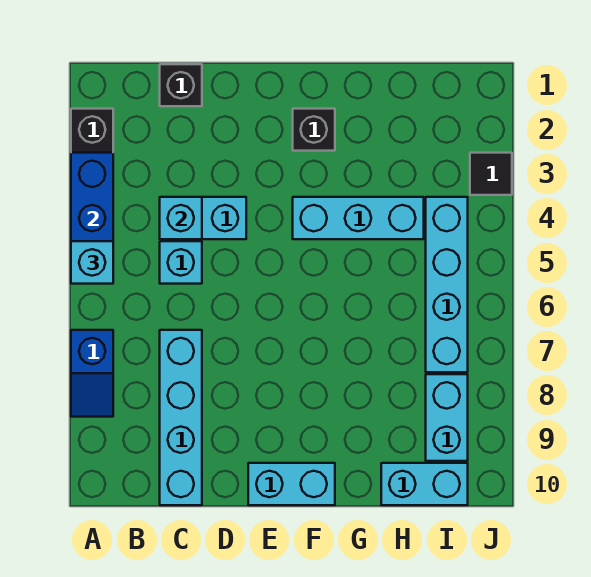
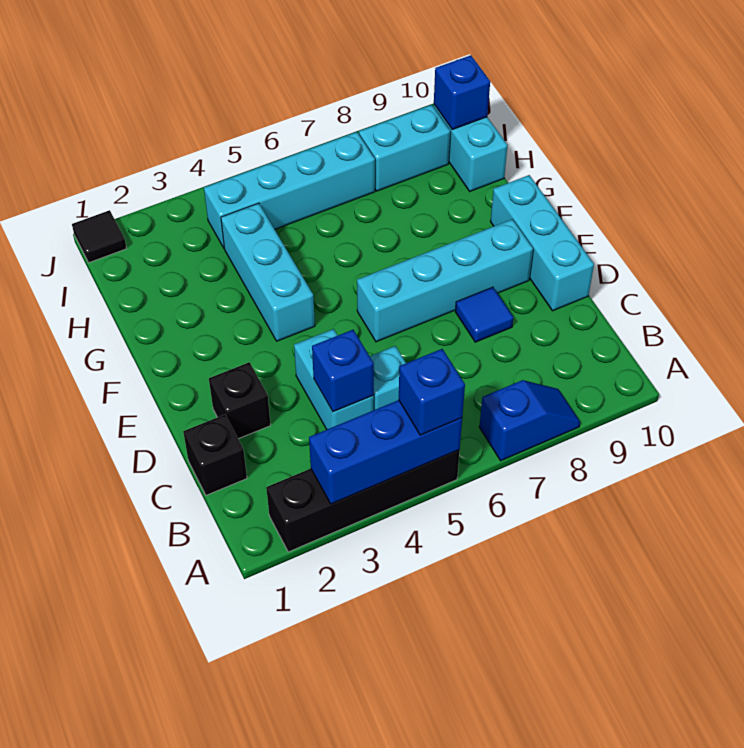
cyan 1x1 brick [71,241,113,284] -> blue 1x1 brick [399,349,465,435]
cyan 1x1 brick [160,197,202,239] -> blue 1x1 brick [312,330,374,412]
cyan 1x4 brick [160,330,202,505] -> cyan 1x4 brick moved to [357,219,533,342]
none -> blue 1x1 tile [455,287,513,342]
cyan 1x2 brick [248,463,335,505] -> cyan 1x3 brick [491,175,594,311]
black 1x1 brick [293,109,335,151] -> black 1x1 brick moved to [209,362,271,439]
none -> blue 1x1 brick [434,55,490,129]
black 1x1 tile [470,153,512,195] -> black 1x1 tile moved to [72,210,127,263]

